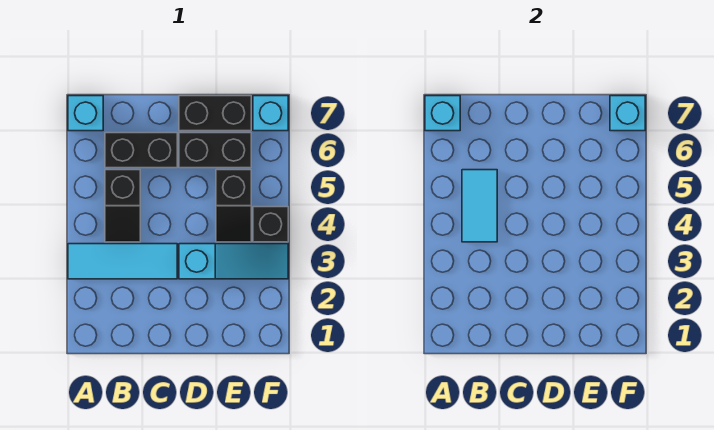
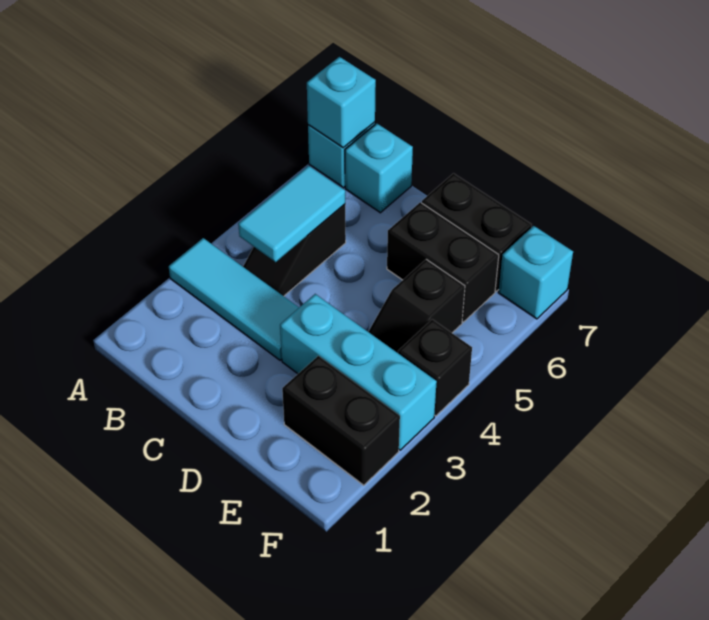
black 1x2 brick [105,133,177,168] -> black 1x2 brick moved to [282,356,400,485]
cyan 1x3 slope [179,244,288,279] -> cyan 1x3 brick [280,294,437,450]
cyan 1x1 brick [610,96,645,131] -> cyan 1x1 brick moved to [345,124,413,213]

